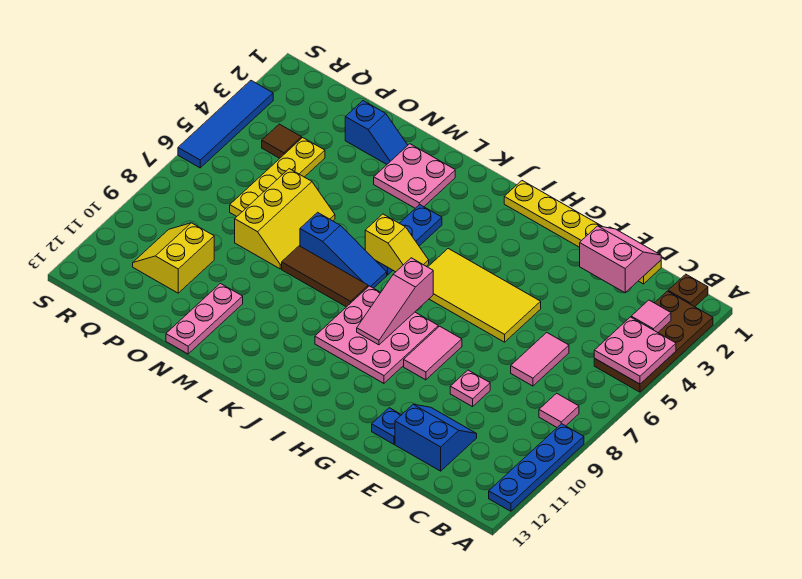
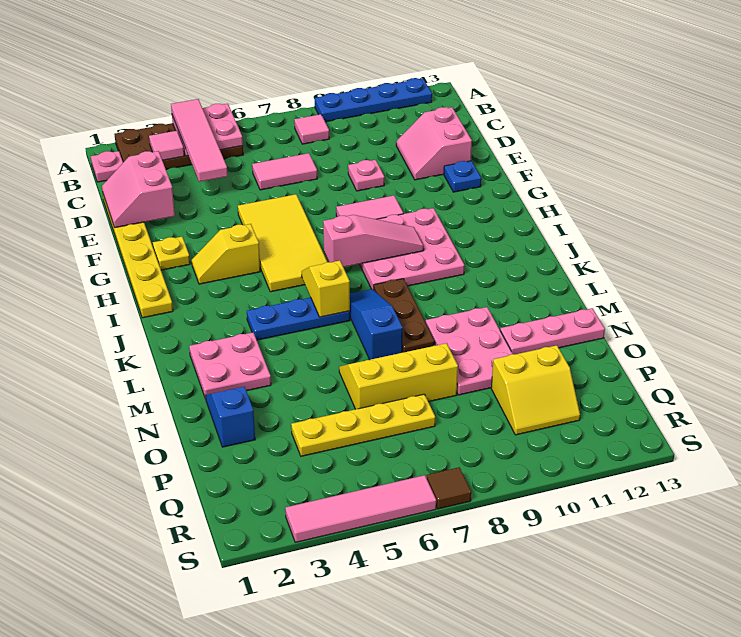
none -> pink 1x4 tile [171,99,228,182]
brown 1x1 plate [668,274,708,307] -> pink 1x1 plate [91,151,123,182]
blue 2x2 slope [395,404,477,471] -> pink 2x2 slope [396,107,472,180]
none -> yellow 1x1 plate [153,237,190,270]
none -> yellow 1x2 slope [192,224,260,284]
brown 1x3 tile [282,246,368,307] -> brown 1x3 plate [374,279,435,353]
none -> pink 2x3 plate [426,307,513,395]
brown 1x1 tile [262,124,302,158] -> brown 1x1 tile moved to [427,467,471,509]
blue 1x4 tile [178,81,273,168] -> pink 1x4 tile [285,475,436,542]

